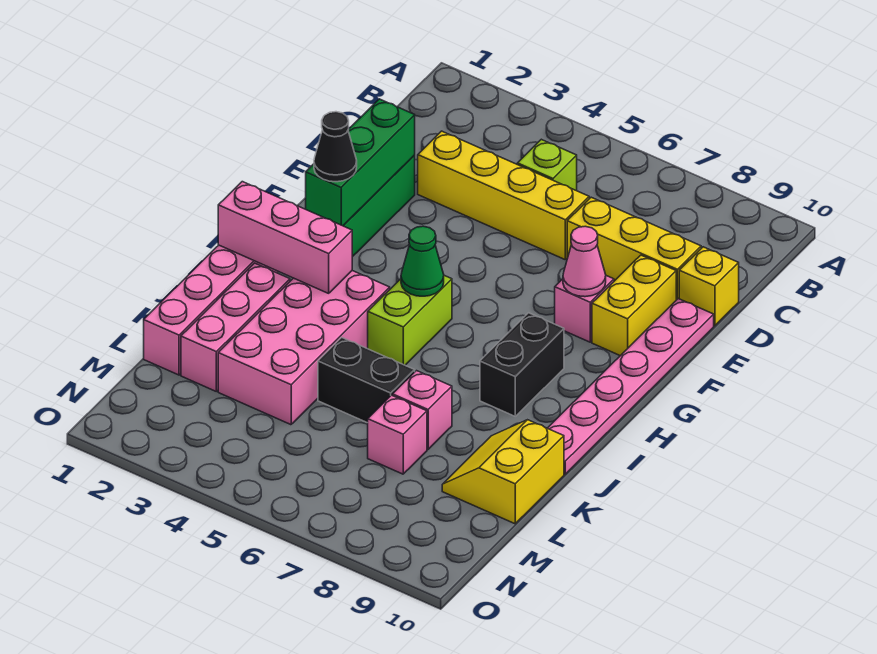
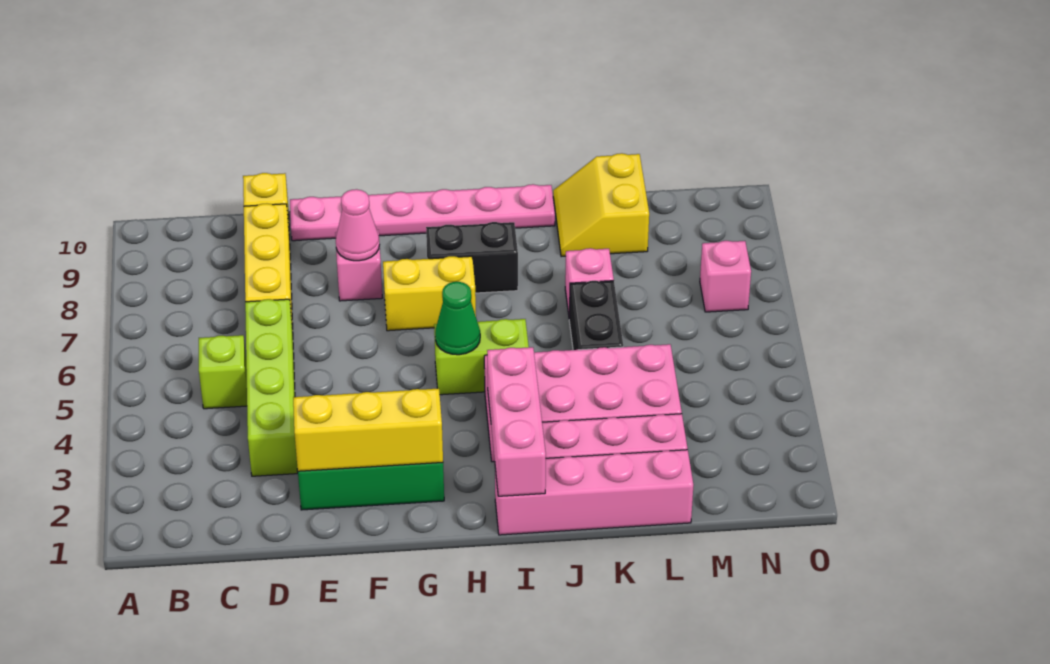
yellow 1x4 brick [418,131,589,259] -> lime 1x4 brick [245,299,298,476]
green 1x3 brick [306,99,415,226] -> yellow 1x3 brick [293,388,443,471]
yellow 1x2 brick [592,255,676,356] -> yellow 1x2 brick moved to [383,256,476,331]
black 1x1 cone [314,112,357,182] -> none
yellow 2x2 slope [442,420,564,524] -> yellow 2x2 slope turned to [553,153,649,257]
pink 1x1 brick [368,395,427,474] -> pink 1x1 brick moved to [700,241,751,312]

